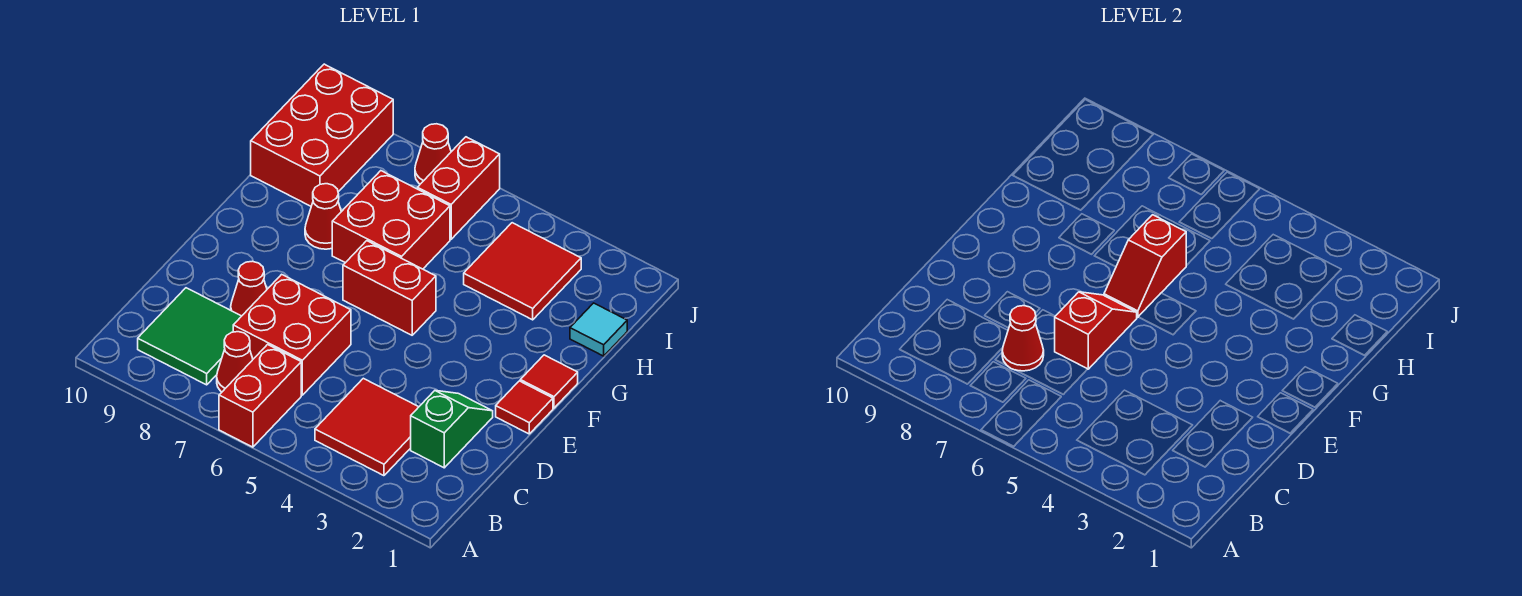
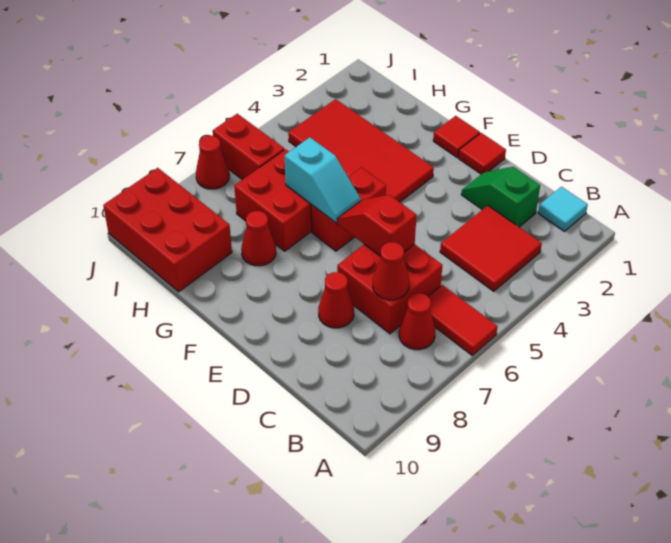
red 1x2 brick [219,345,301,447] -> red 1x2 tile [428,285,498,355]
green 2x2 tile [138,288,241,385] -> none
red 1x2 slope [1104,215,1186,317] -> cyan 1x2 slope [285,137,361,223]
cyan 1x1 tile [570,303,627,356] -> cyan 1x1 tile moved to [538,187,588,231]
red 2x2 tile [464,223,581,320] -> red 2x4 tile [288,99,434,202]

